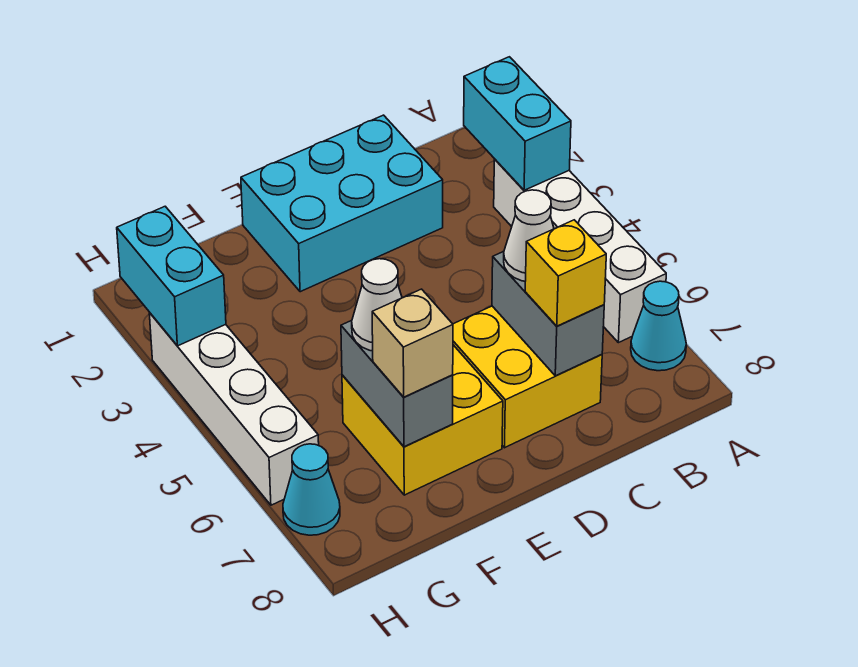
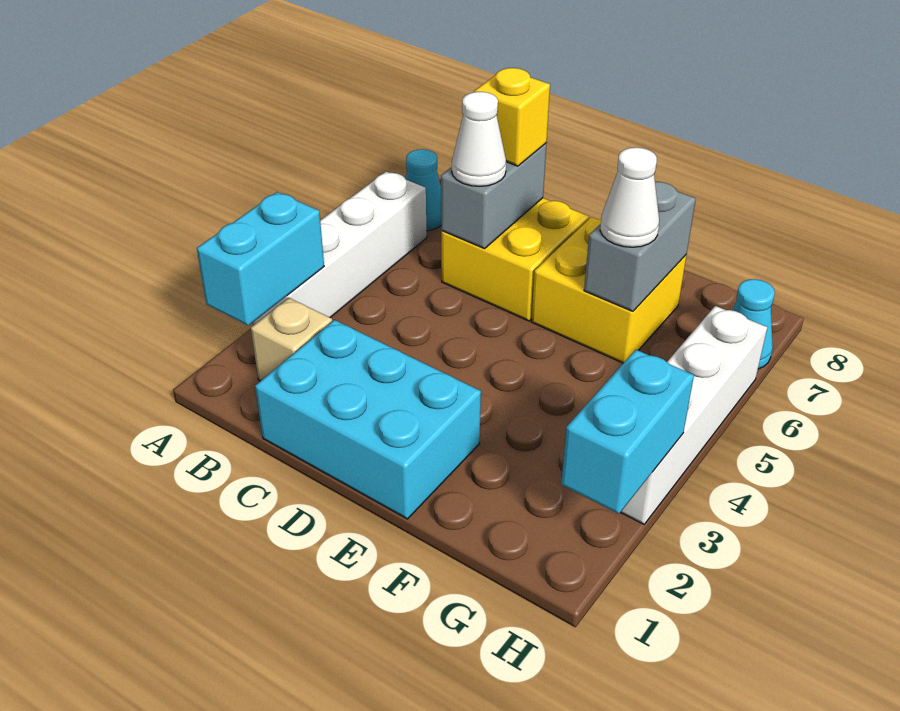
tan 1x1 brick [372,289,453,397] -> tan 1x1 brick moved to [251,298,332,381]

